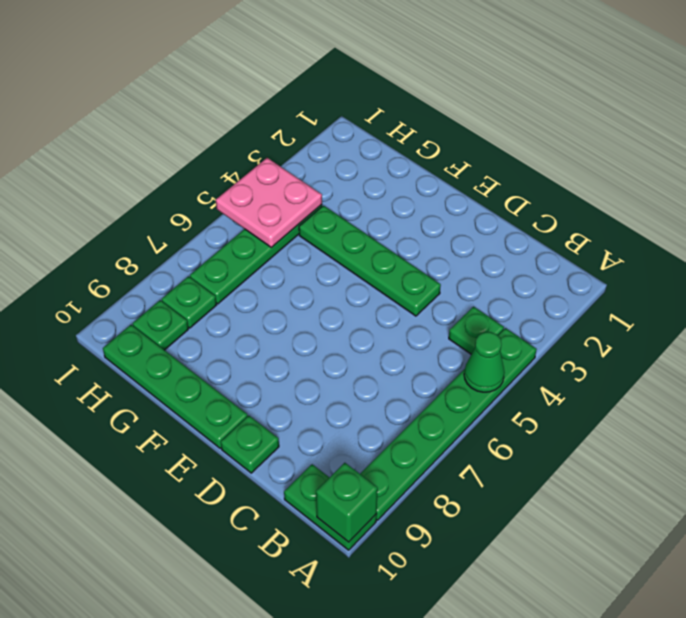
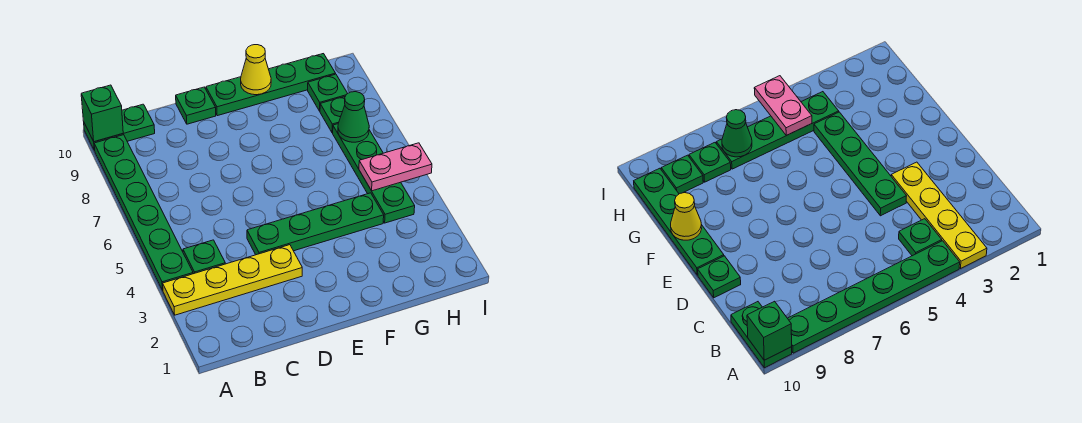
none -> yellow 1x4 plate [163,245,302,315]
green 1x1 cone [464,332,505,392] -> green 1x1 cone moved to [338,92,369,142]
none -> yellow 1x1 cone [241,45,271,95]
pink 2x2 plate [216,158,322,248] -> pink 1x2 plate [359,143,432,191]

